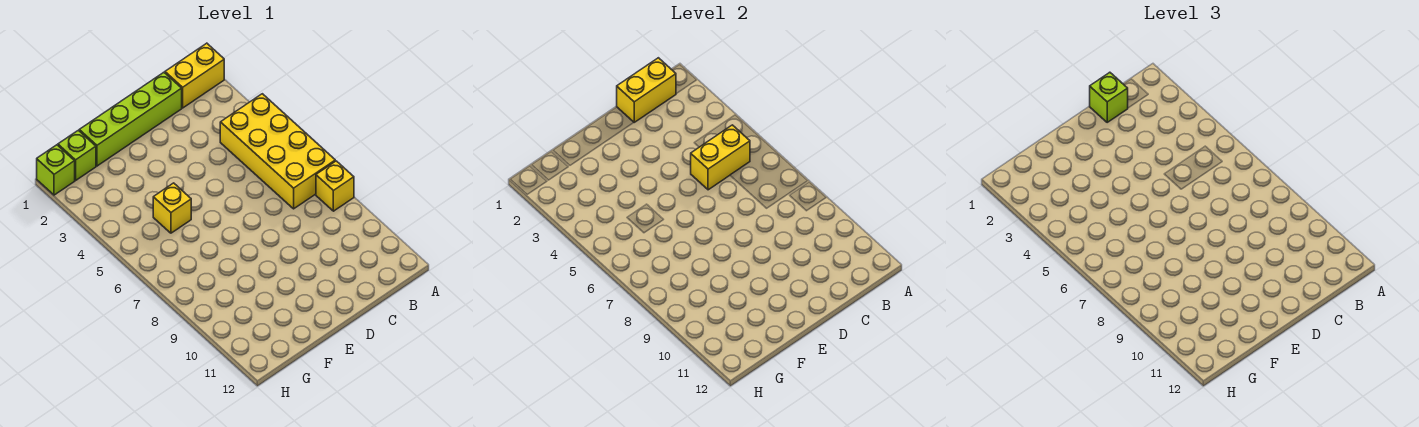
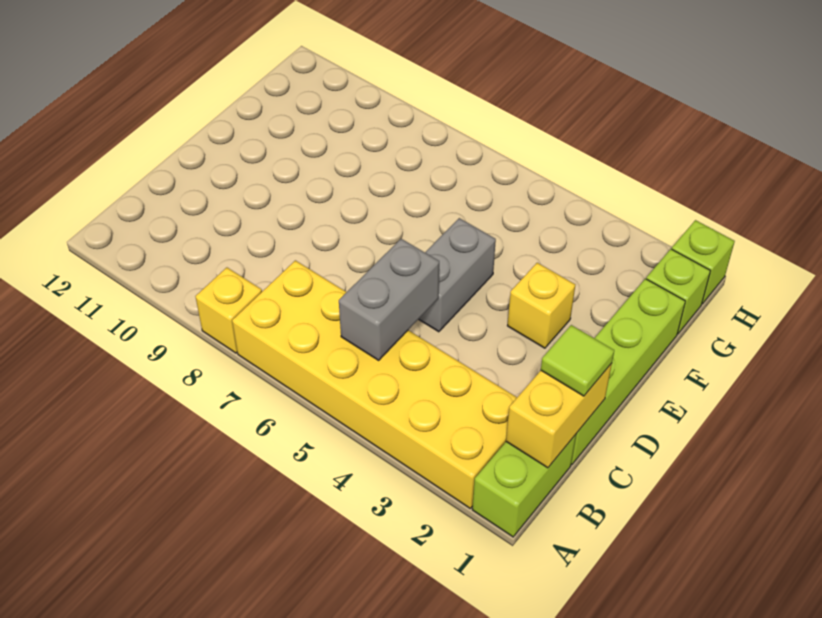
yellow 1x2 brick [165,43,224,108] -> lime 1x2 brick [472,435,576,537]
yellow 2x4 brick [220,94,335,209] -> yellow 2x6 brick [232,260,517,508]
yellow 1x2 brick [691,125,750,190] -> grey 1x2 brick [339,239,439,360]
lime 1x1 brick [1090,72,1128,122] -> lime 1x1 tile [541,325,614,396]
none -> grey 1x2 brick [419,218,496,332]
yellow 1x1 brick [153,183,191,233] -> yellow 1x1 brick moved to [507,263,575,348]

